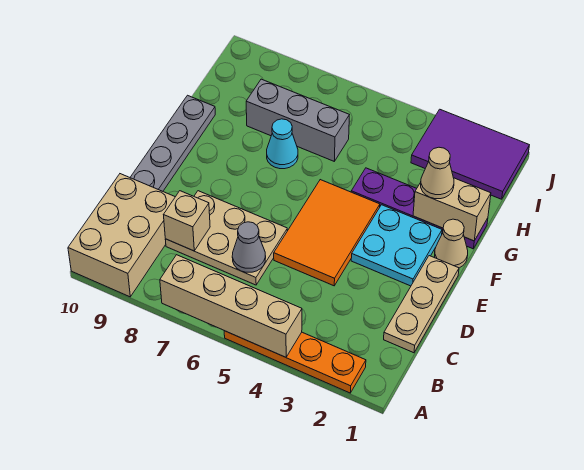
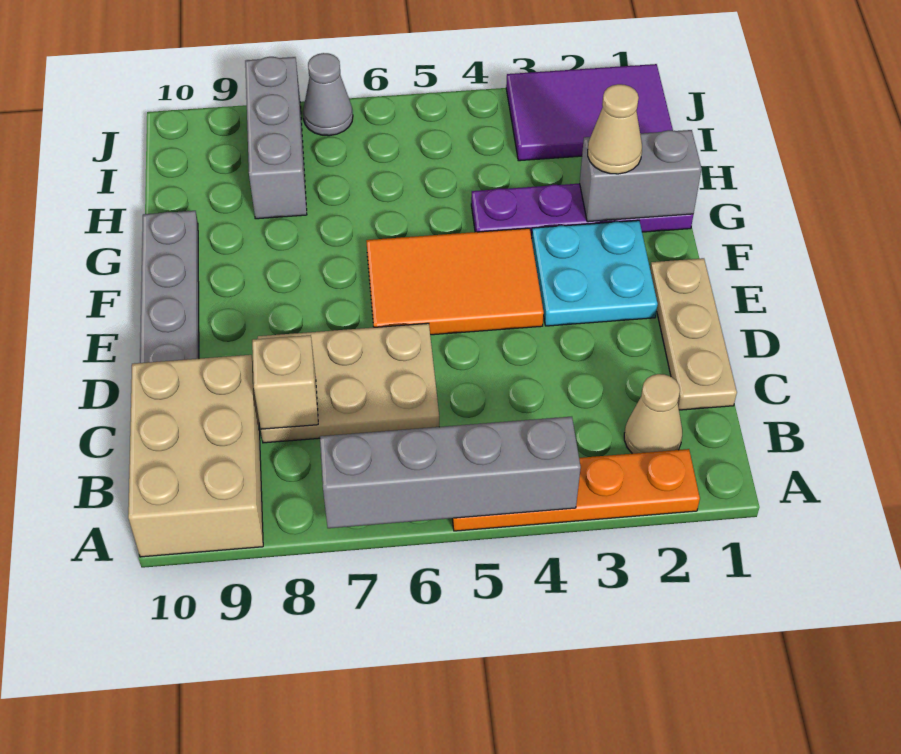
tan 1x4 brick [160,255,302,357] -> grey 1x4 brick [320,417,581,528]
grey 1x1 cone [232,222,266,272] -> grey 1x1 cone moved to [303,53,353,136]
orange 2x3 tile [274,180,380,286] -> orange 2x3 tile turned to [366,228,544,335]
tan 1x1 cone [435,219,468,268] -> tan 1x1 cone moved to [624,374,682,454]
tan 1x2 brick [413,178,491,241] -> grey 1x2 brick [580,130,702,222]
cyan 1x1 cone [267,119,298,169] -> none
grey 1x3 brick [246,79,349,161] -> grey 1x3 brick turned to [245,57,307,219]

